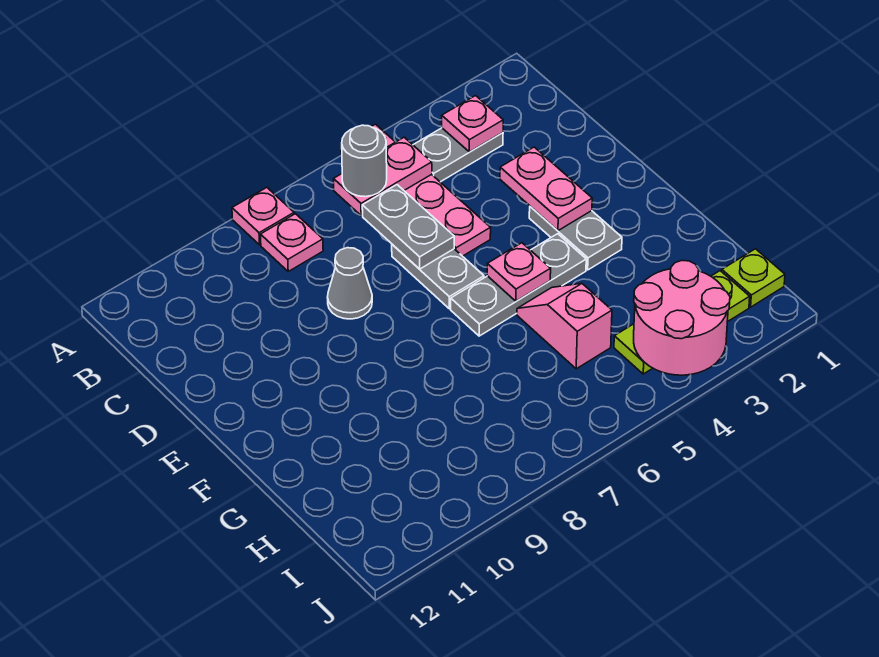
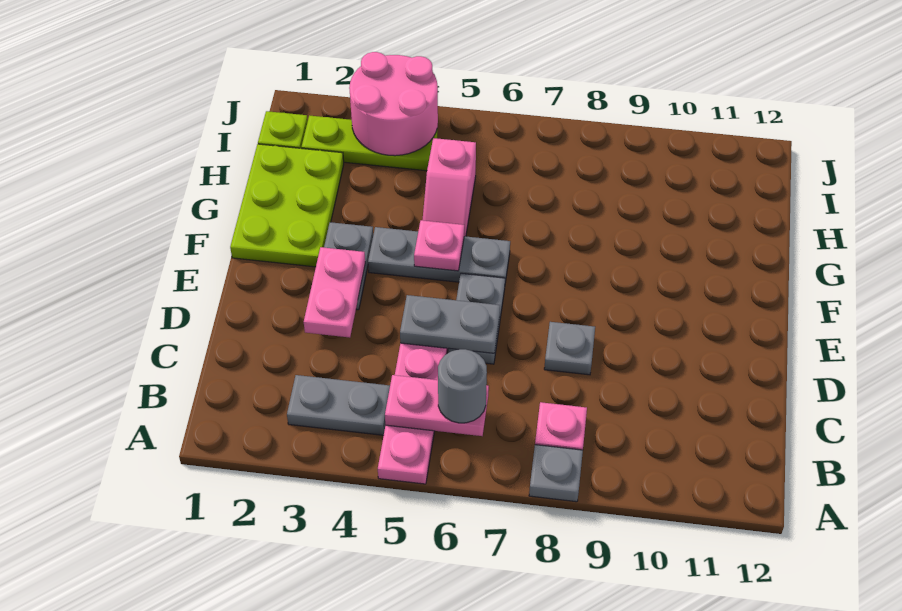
pink 1x1 plate [232,188,294,245] -> grey 1x1 plate [529,445,583,502]
pink 1x1 plate [442,96,503,152] -> none
grey 1x2 plate [362,185,454,269] -> grey 1x2 plate turned to [400,295,500,353]
grey 1x1 cone [327,248,372,319] -> grey 1x1 plate [544,322,595,375]
none -> lime 2x3 plate [230,144,344,267]

